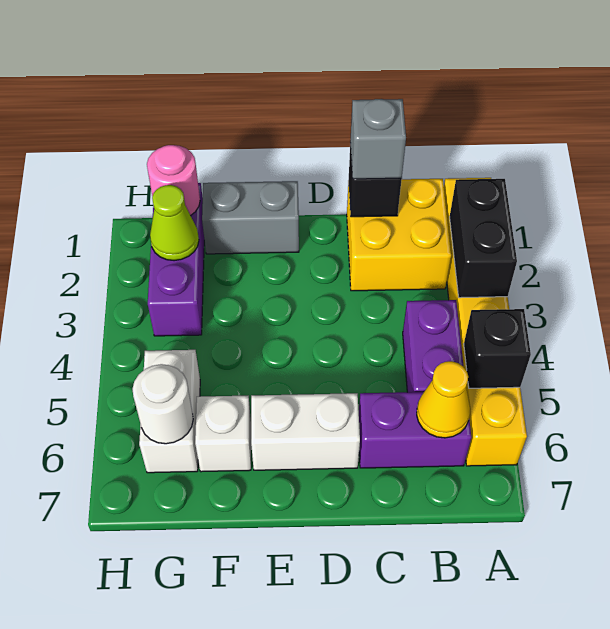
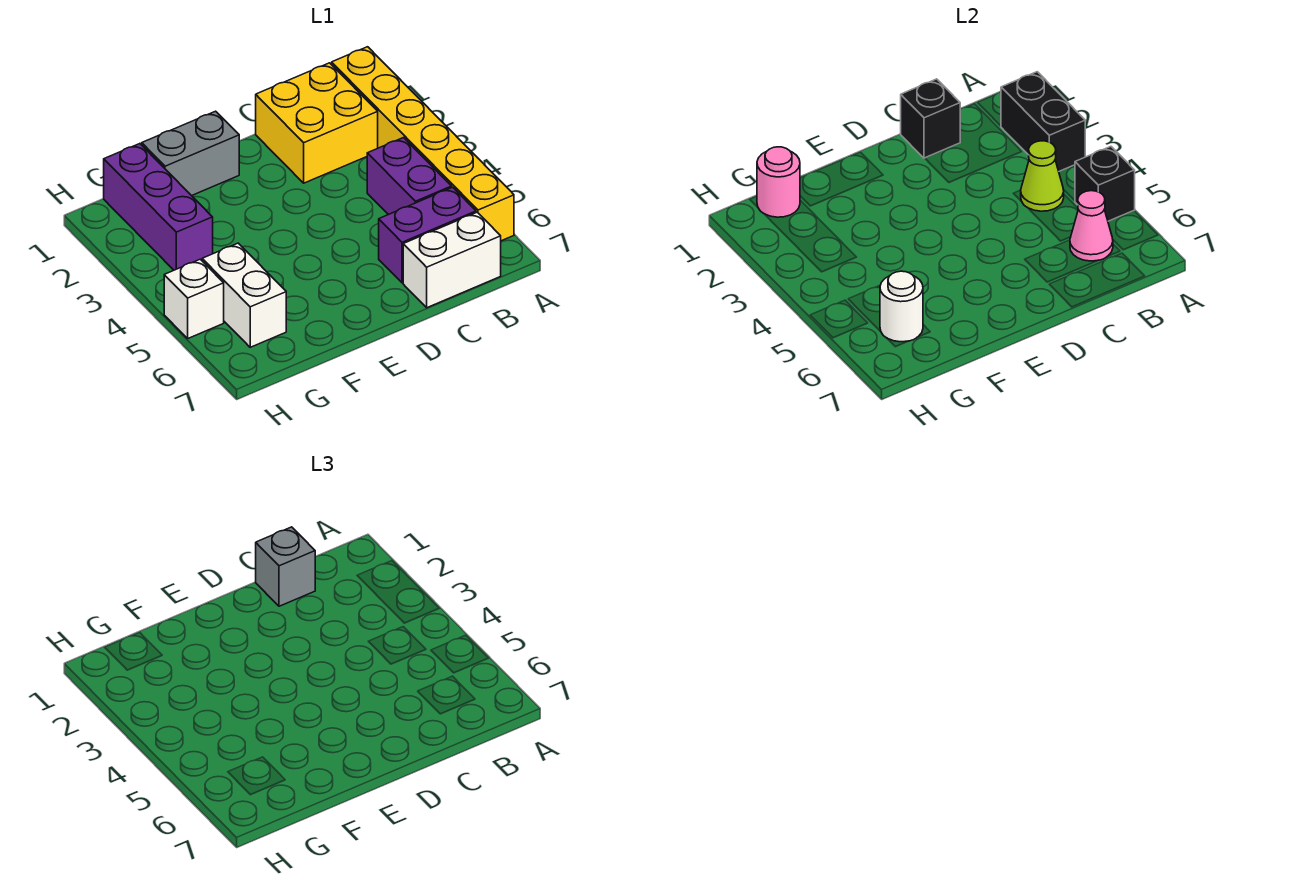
yellow 1x1 cone [417,361,470,438] -> pink 1x1 cone [1070,191,1113,261]
white 1x2 brick [251,393,360,470] -> white 1x2 brick moved to [403,212,501,308]
white 1x1 brick [195,396,251,472] -> white 1x1 brick moved to [164,259,224,338]
lime 1x1 cone [150,185,199,261] -> lime 1x1 cone moved to [1021,141,1064,211]

